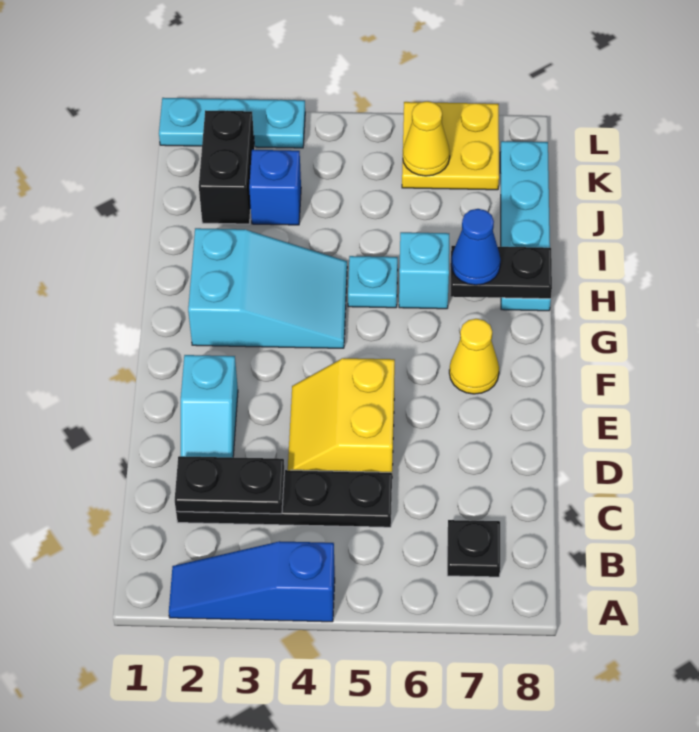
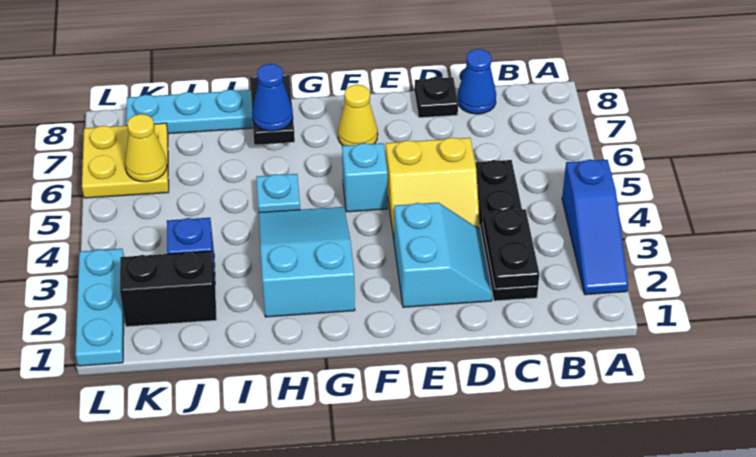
black 1x1 plate [447,520,500,577] -> black 1x1 plate moved to [414,77,458,118]
none -> blue 1x1 cone [457,49,496,114]
cyan 1x2 slope [181,355,238,458] -> cyan 2x2 slope [394,203,492,307]
cyan 1x1 brick [399,232,449,309] -> cyan 1x1 brick moved to [342,143,388,212]

